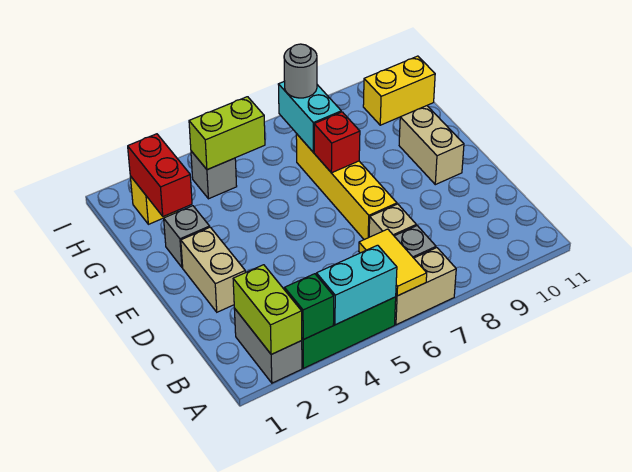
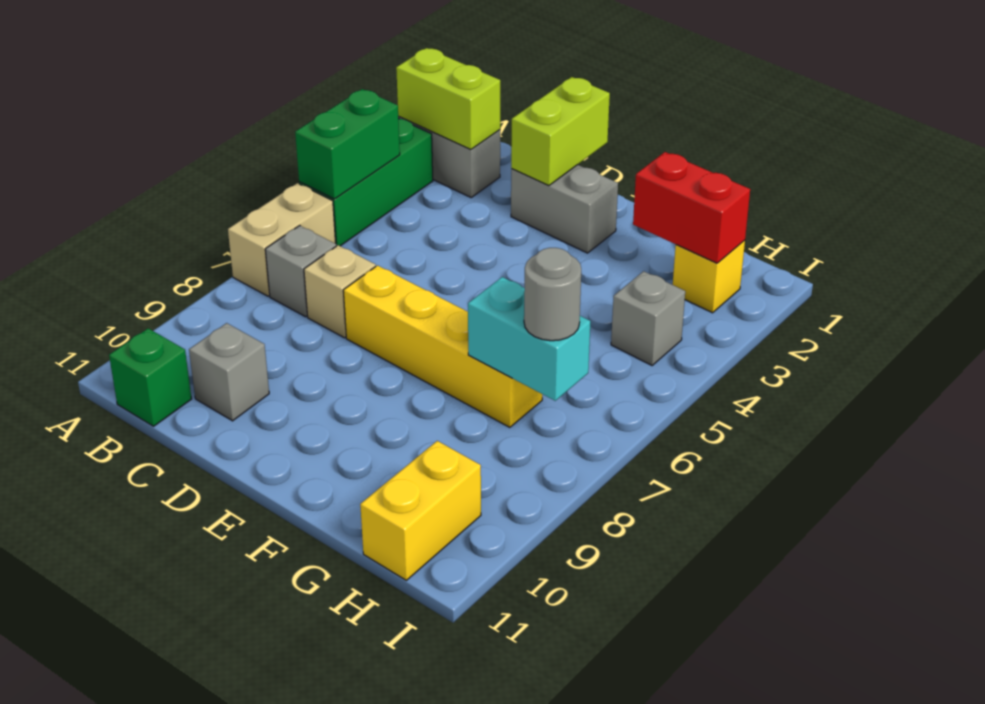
green 1x1 brick [285,274,334,340] -> green 1x1 brick moved to [109,328,192,426]
cyan 1x2 brick [316,245,397,325] -> green 1x2 brick [295,89,400,199]
yellow 1x2 tile [359,229,427,296] -> none
tan 1x2 brick [181,227,245,312] -> grey 1x2 brick [511,165,618,253]
tan 1x2 brick [399,106,464,185] -> none
grey 1x1 brick [164,206,210,267] -> grey 1x1 brick moved to [189,323,269,421]
red 1x1 brick [314,112,360,173] -> none
lime 1x2 brick [189,97,265,170] -> lime 1x2 brick moved to [511,77,610,186]

